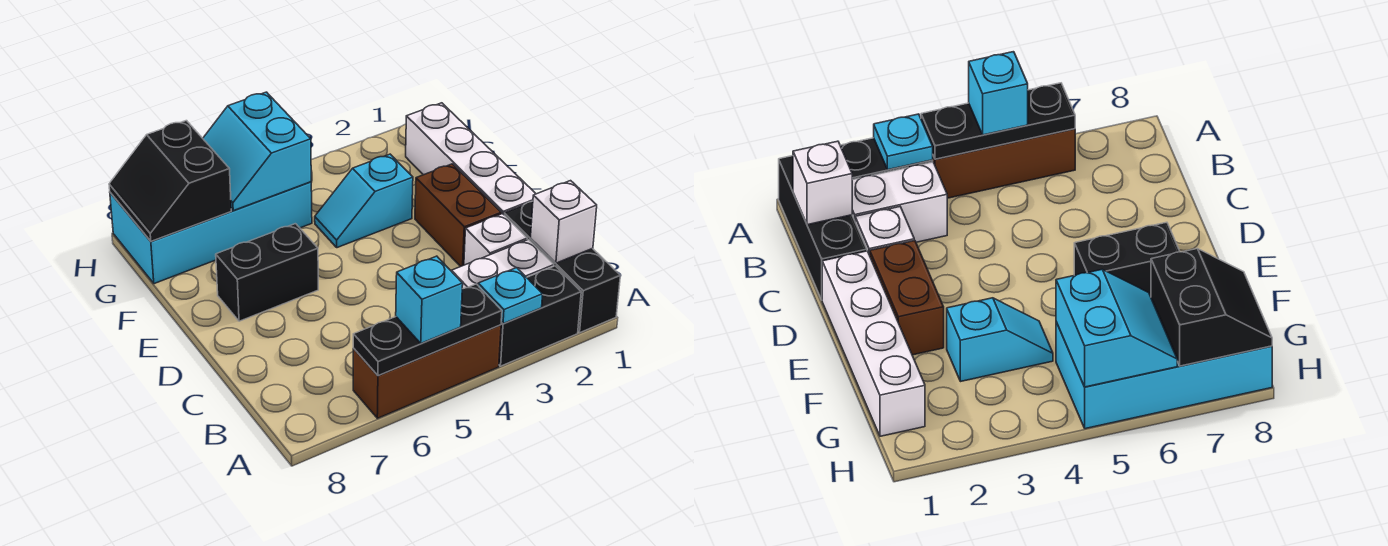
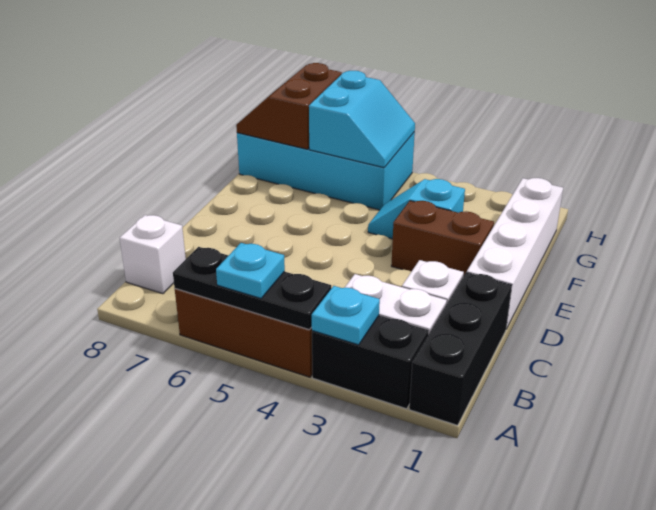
cyan 1x1 brick [396,256,463,343] -> cyan 1x1 plate [216,243,285,298]
white 1x1 brick [531,181,597,263] -> white 1x1 brick moved to [120,215,186,294]
brown 1x2 brick [415,164,501,267] -> brown 1x2 brick turned to [391,201,494,276]
black 1x2 brick [216,224,318,321] -> none
cyan 2x2 slope [203,92,311,211] -> cyan 2x2 slope turned to [309,71,415,168]
black 2x2 slope [109,121,231,241] -> brown 2x2 slope [236,63,342,149]

